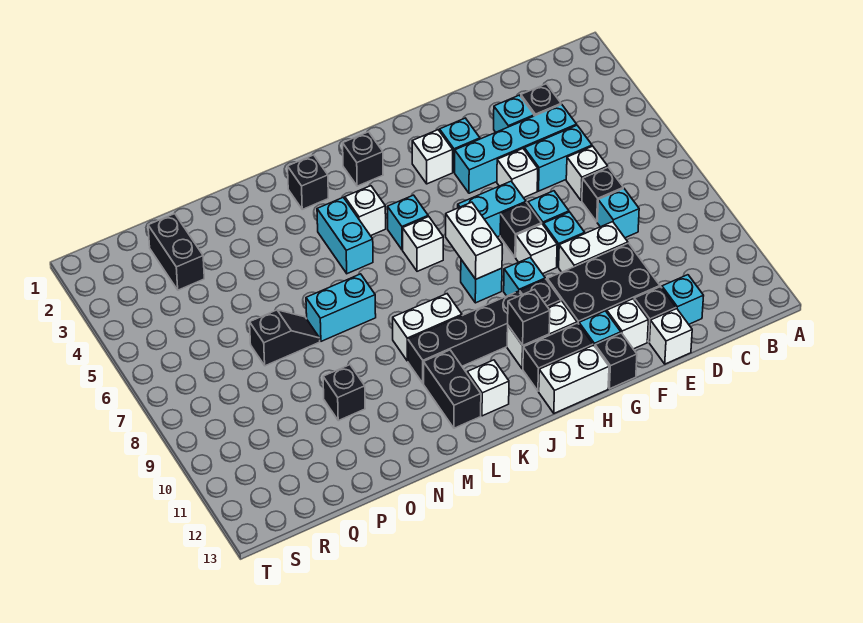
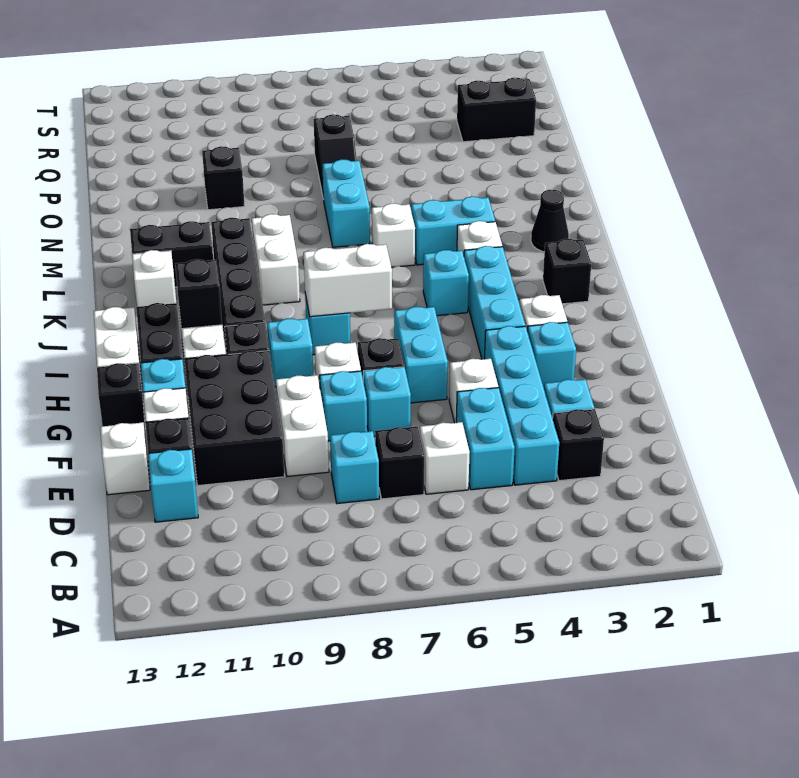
none -> cyan 1x3 brick [464,246,525,359]
white 1x1 brick [403,216,443,271] -> white 1x1 brick moved to [372,203,415,267]
black 1x1 brick [288,155,328,209] -> black 1x1 cone [531,190,569,252]

